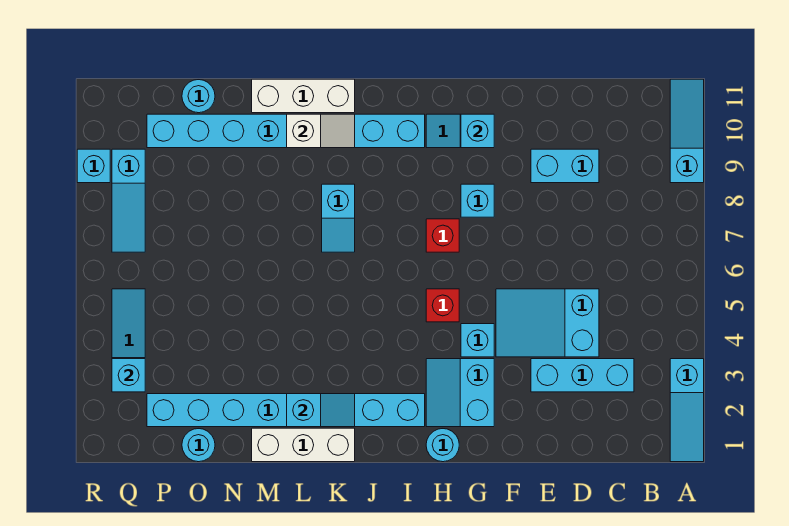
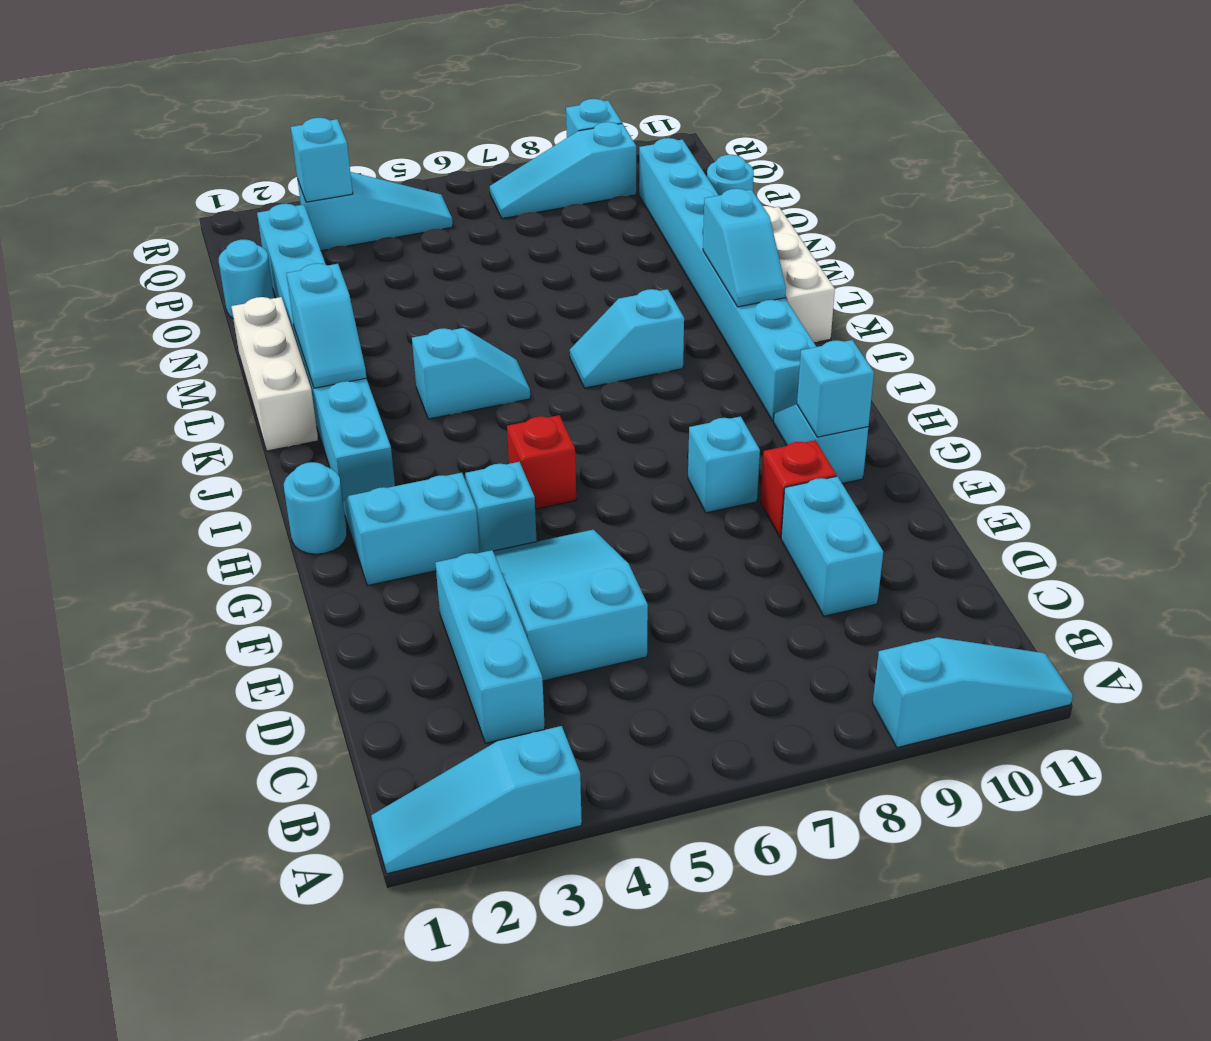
red 1x1 brick [426,219,459,252] -> red 1x1 brick moved to [761,440,836,538]
none -> cyan 1x2 slope [412,328,530,419]
white 1x2 slope [287,114,355,148] -> cyan 1x2 slope [703,189,786,307]

